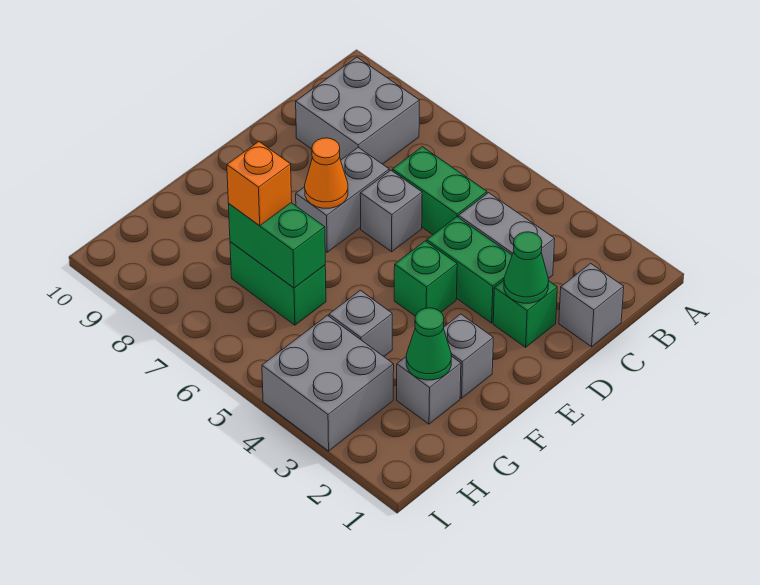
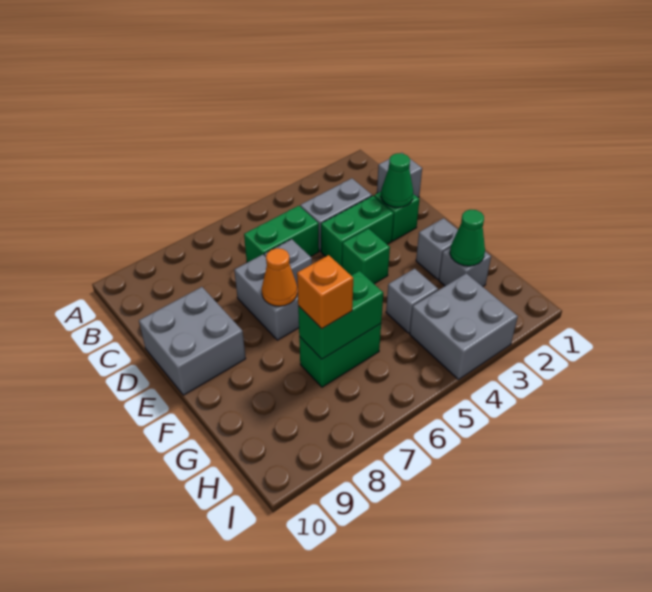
grey 2x2 brick [296,57,419,164] -> grey 2x2 brick moved to [139,287,246,395]

